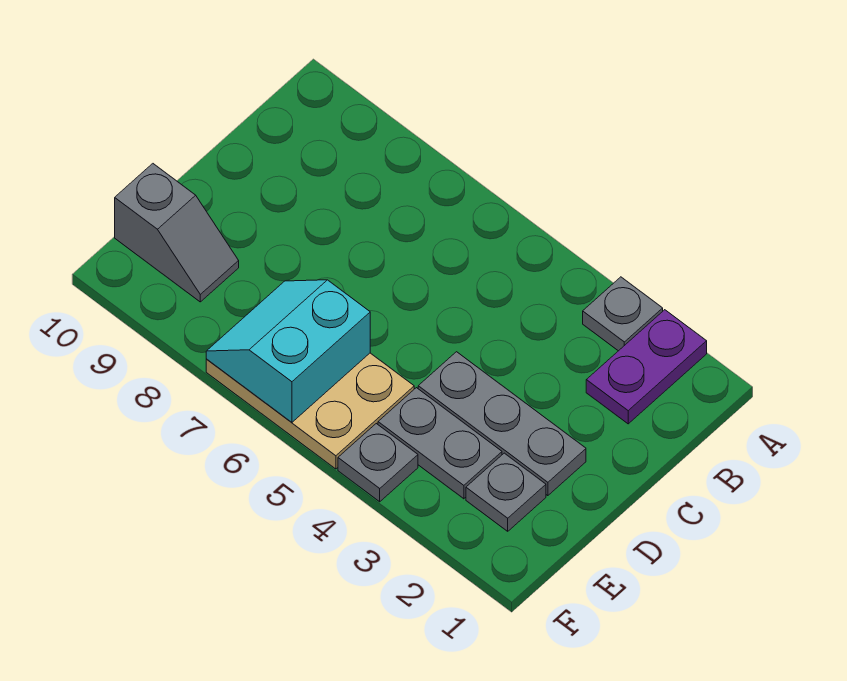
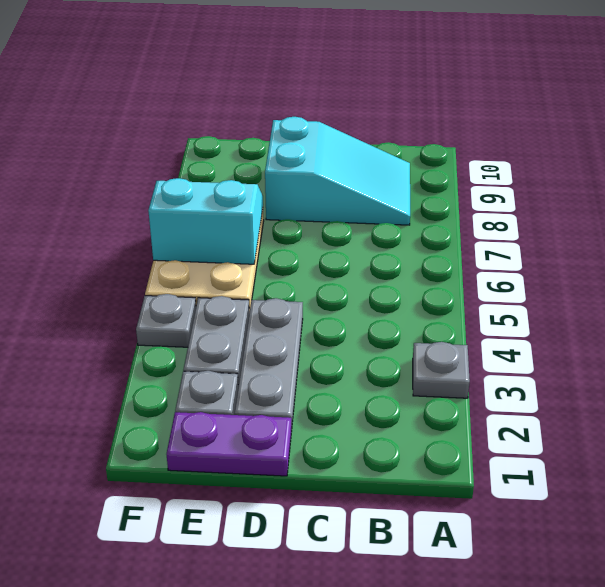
purple 1x2 plate [586,310,707,424] -> purple 1x2 plate moved to [166,412,291,476]
none -> cyan 2x3 slope [265,117,410,225]
grey 1x2 slope [115,164,239,302] -> none

